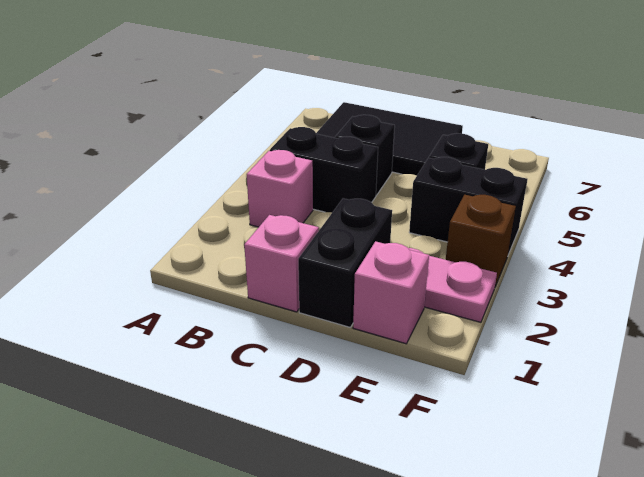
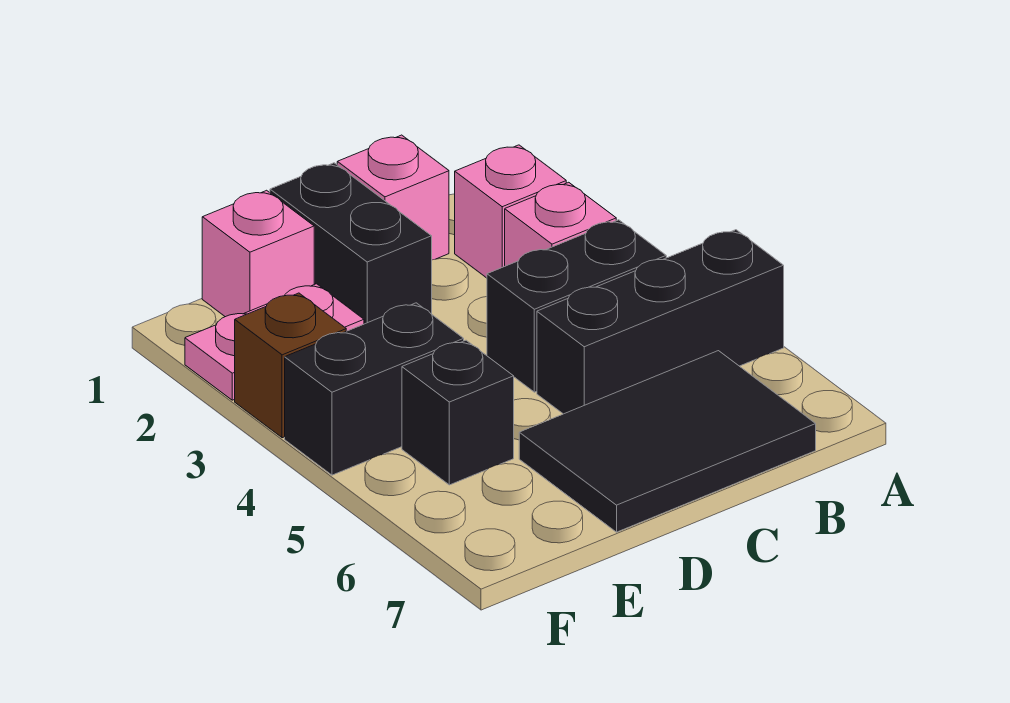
none -> pink 1x1 brick [455,145,566,278]
black 1x1 brick [335,115,395,195] -> black 1x3 brick [537,230,784,414]

